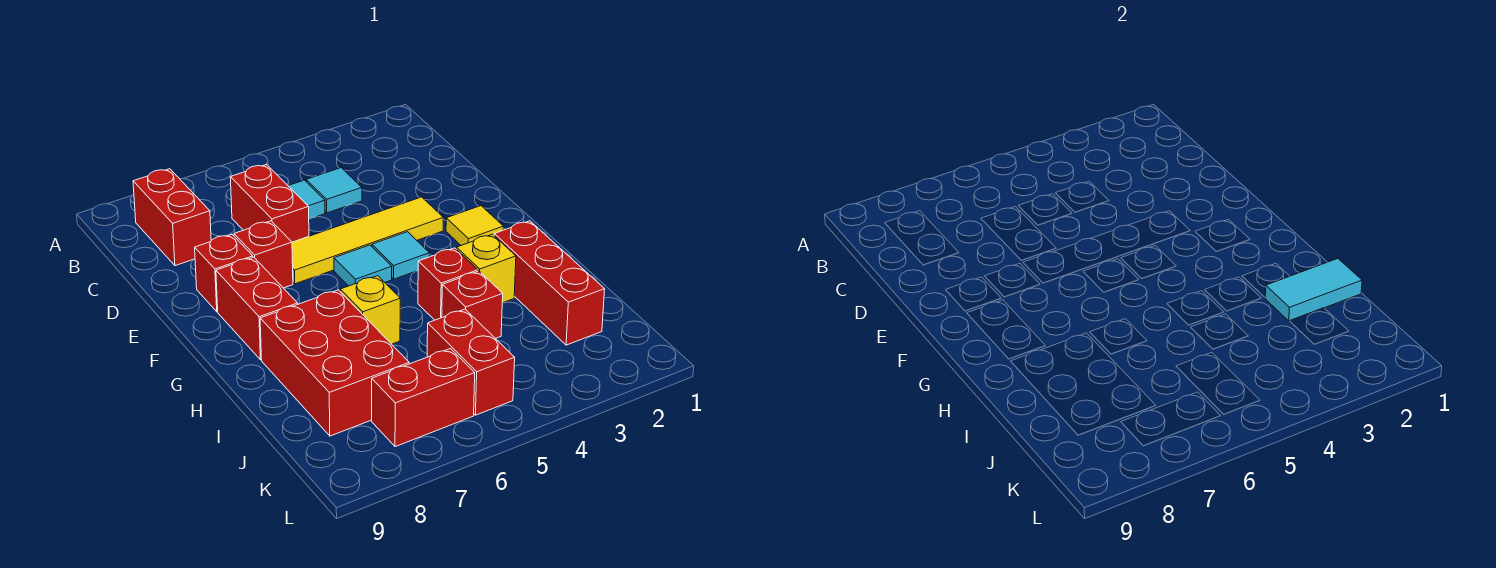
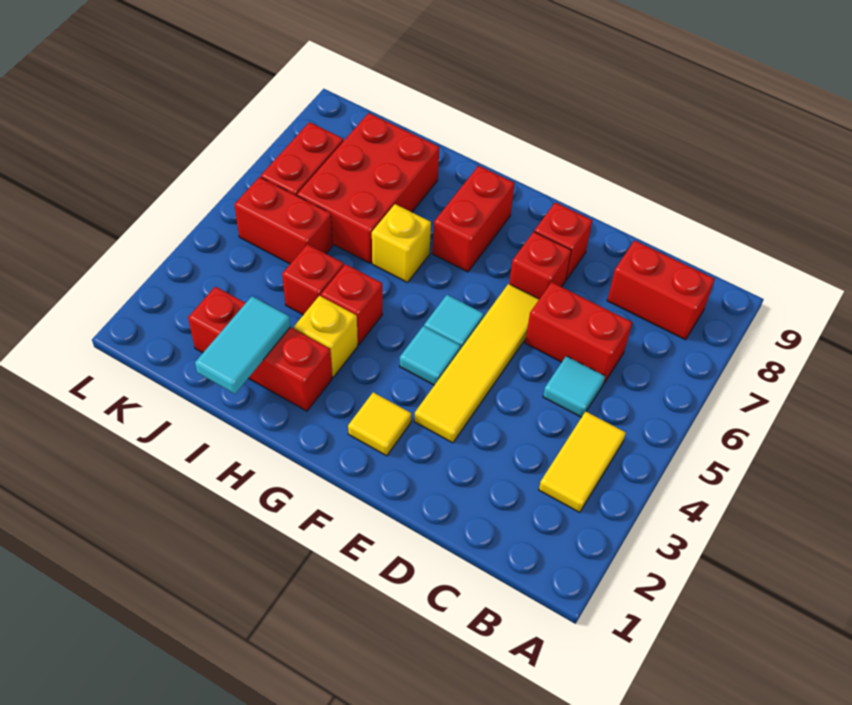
none -> yellow 1x2 tile [539,411,626,513]
cyan 1x1 tile [306,168,362,213] -> none
red 1x2 brick [216,257,298,360] -> red 1x2 brick turned to [432,166,515,272]
red 2x3 brick [260,290,409,436] -> red 2x3 brick turned to [297,113,439,263]

